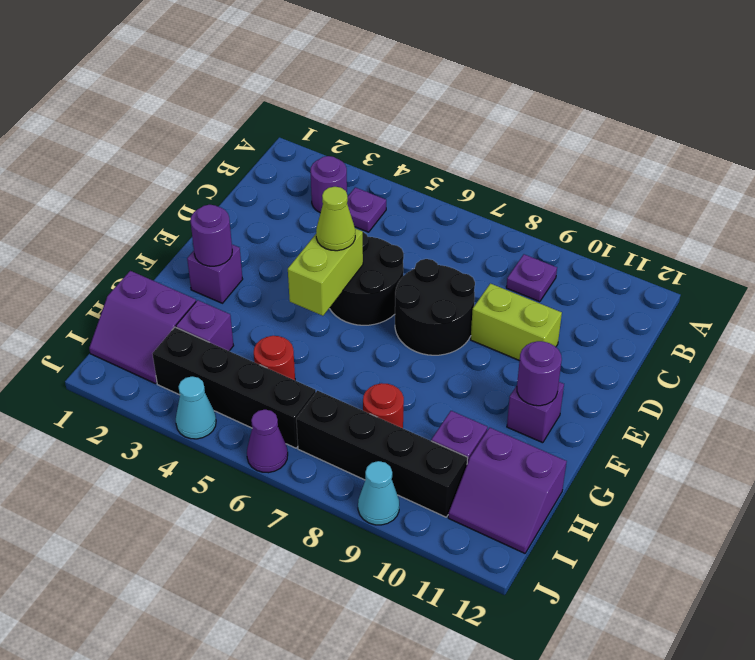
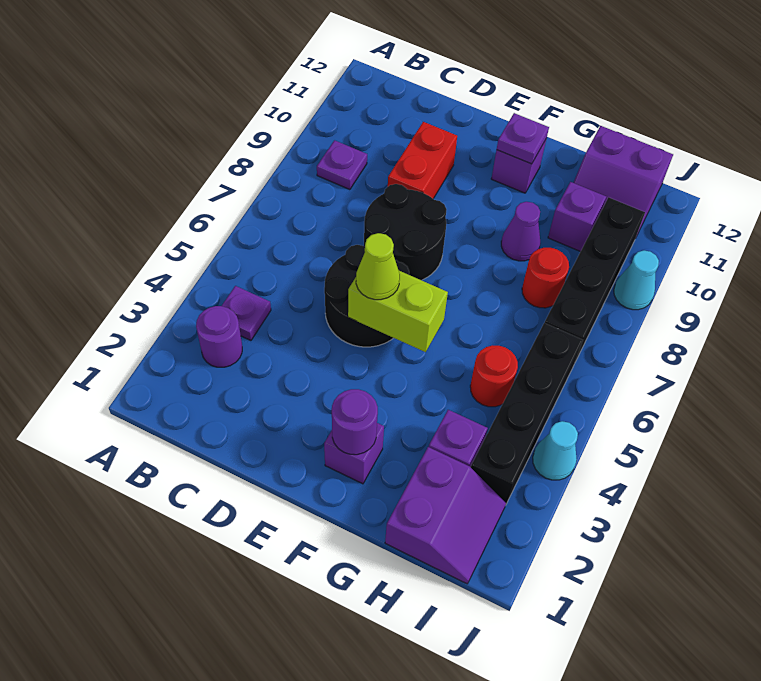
lime 1x2 brick [471,283,562,361] -> red 1x2 brick [388,122,457,199]
purple 1x1 round brick [517,341,562,406] -> purple 1x1 plate [497,113,549,164]
purple 2x2 slope [448,427,567,553] -> purple 2x2 slope turned to [574,126,673,235]
purple 1x1 cone [247,410,288,473] -> purple 1x1 cone moved to [501,202,540,261]

